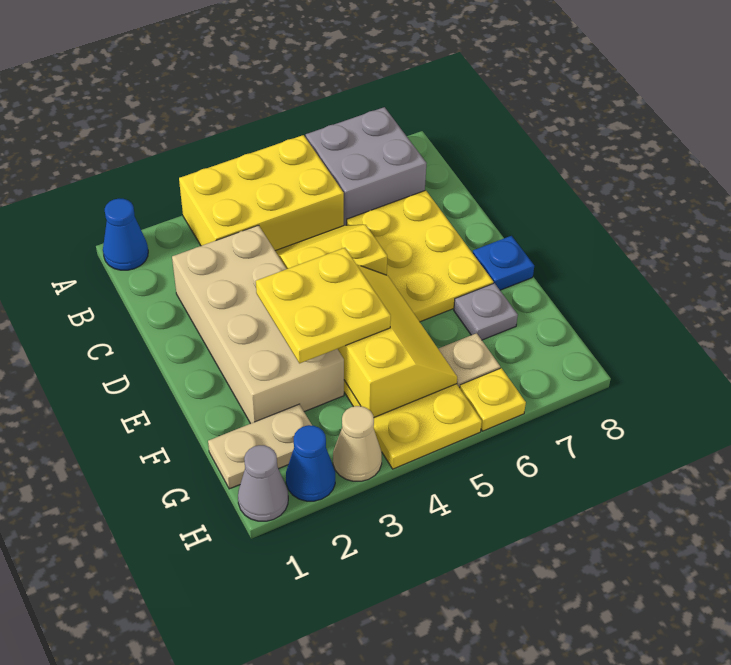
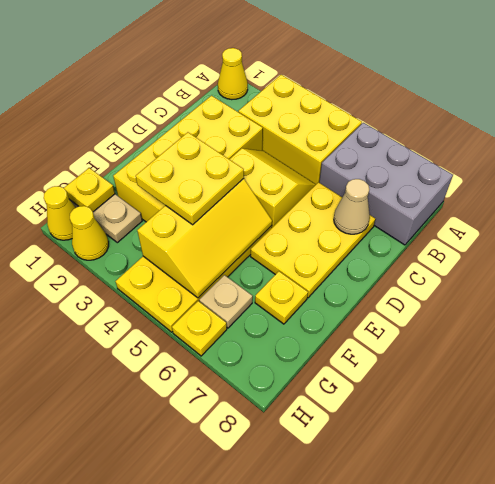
blue 1x1 cone [103,199,148,270] -> yellow 1x1 cone [218,48,248,100]
grey 2x2 brick [306,107,427,225] -> grey 2x3 brick [319,123,453,245]
tan 2x4 brick [172,225,344,424] -> yellow 2x4 brick [113,96,263,222]
blue 1x1 plate [473,236,534,290] -> none
grey 1x1 plate [454,283,518,340] -> yellow 1x1 plate [255,271,308,324]
none -> yellow 1x1 plate [64,168,115,212]
grey 1x1 cone [238,445,288,521] -> yellow 1x1 cone [44,186,76,240]
blue 1x1 cone [286,425,335,501] -> yellow 1x1 cone [70,206,109,260]
tan 1x1 cone [333,406,382,481] -> tan 1x1 cone moved to [334,179,370,234]

